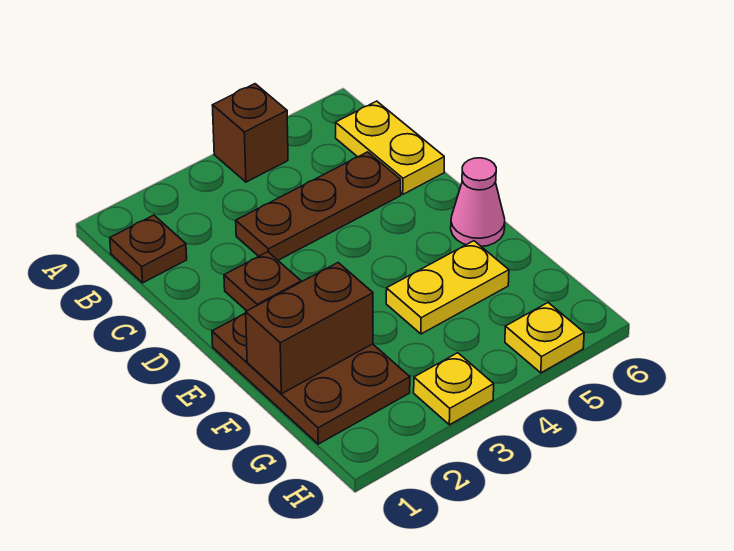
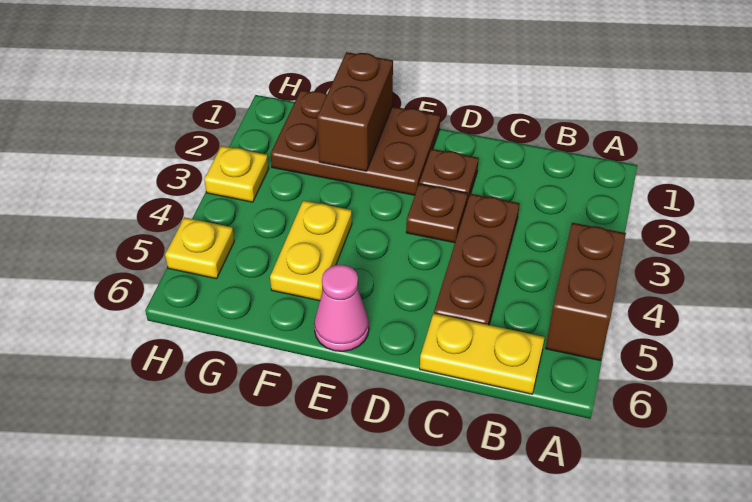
brown 1x1 brick [212,84,288,182] -> brown 1x2 brick [546,223,626,360]
brown 1x1 plate [110,215,187,283] -> brown 1x1 plate moved to [406,184,468,243]

